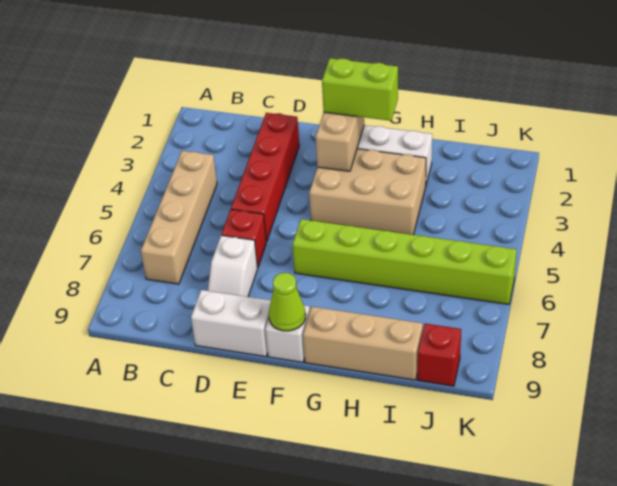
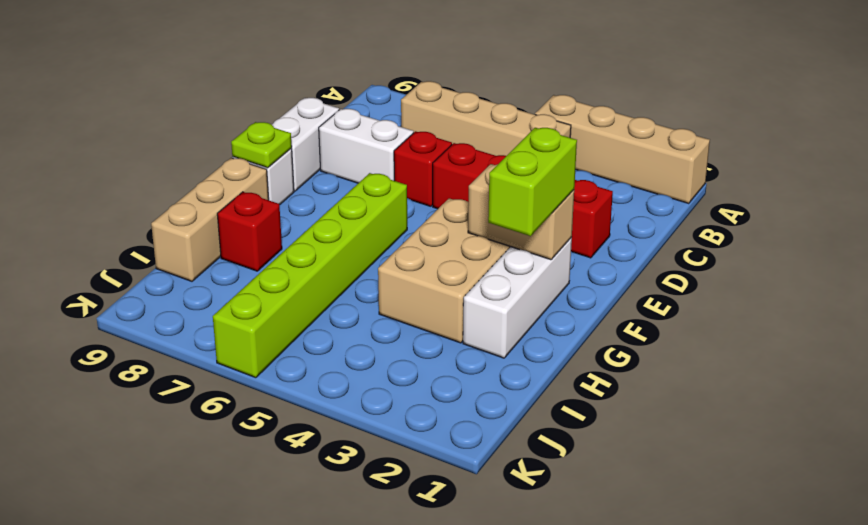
none -> tan 1x4 brick [535,95,710,204]
white 1x2 slope [208,235,258,297] -> white 1x2 brick [319,109,414,183]
lime 1x1 cone [269,273,306,331] -> lime 1x1 plate [231,122,292,168]
red 1x1 brick [418,324,461,386] -> red 1x1 brick moved to [217,192,282,271]

